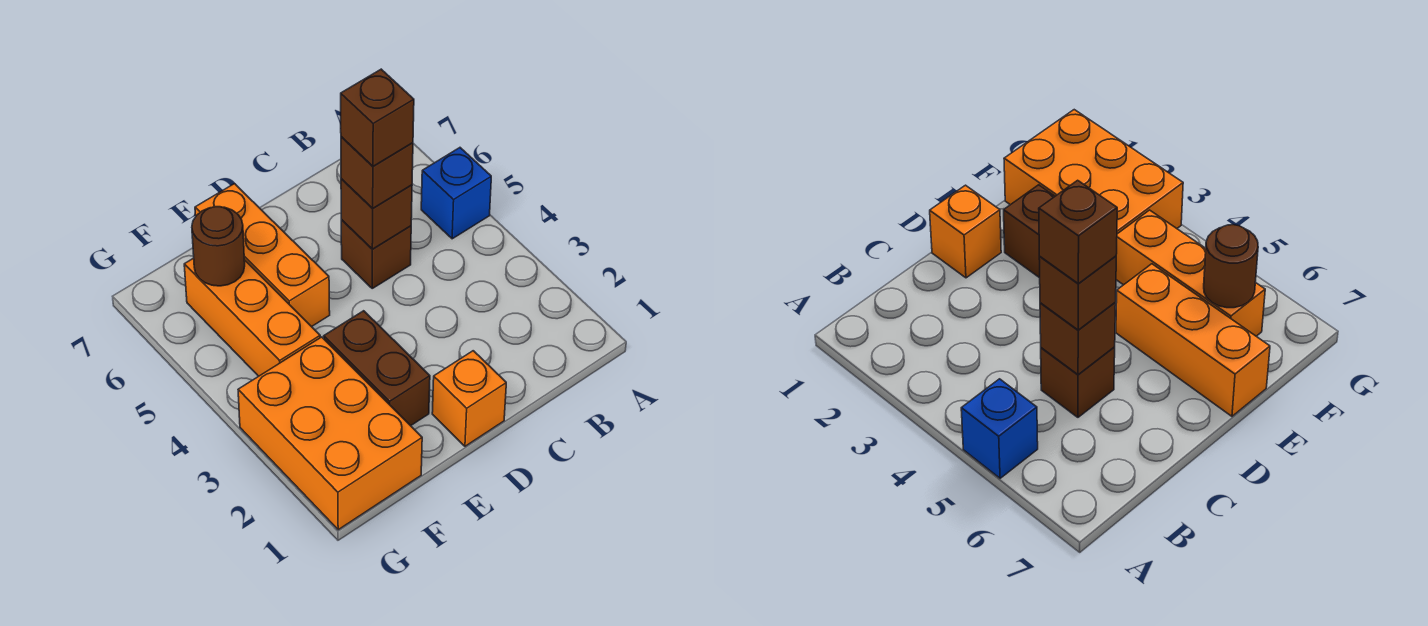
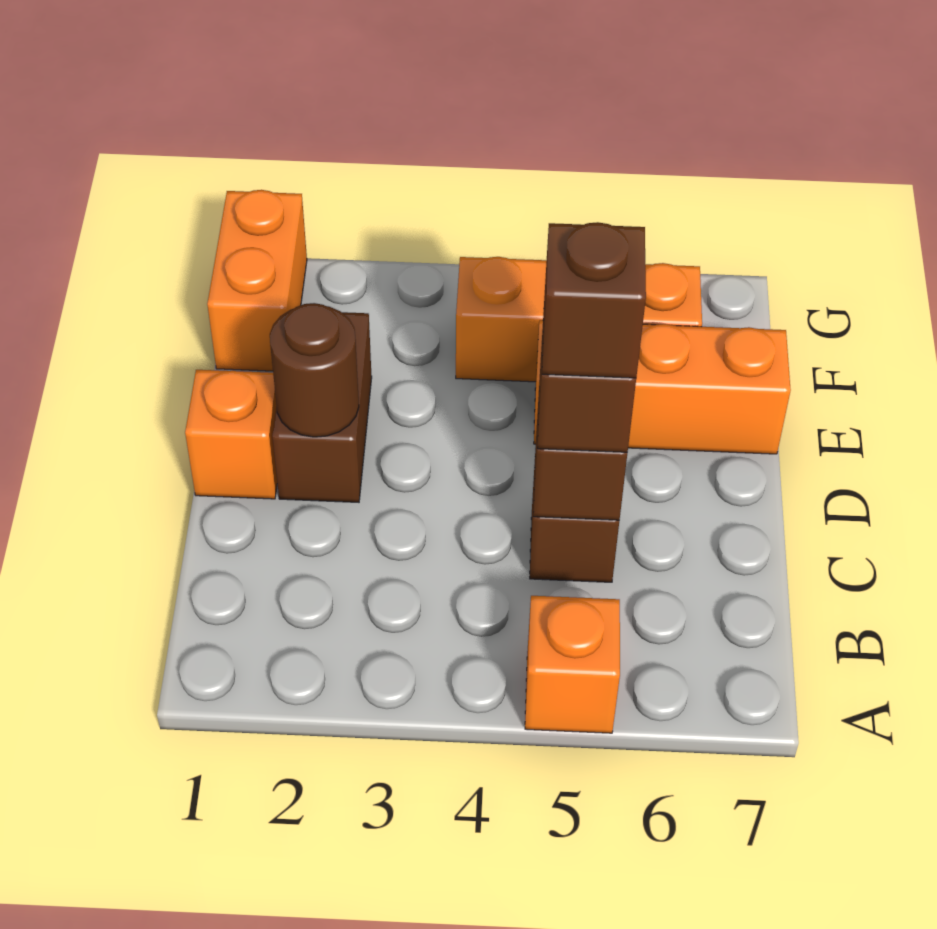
blue 1x1 brick [421,148,491,239] -> orange 1x1 brick [525,596,620,733]
brown 1x2 brick [324,311,430,426] -> brown 1x2 brick turned to [272,312,372,502]
orange 2x3 brick [238,337,422,530] -> orange 1x2 brick [207,190,307,371]
brown 1x1 round brick [192,207,245,286] -> brown 1x1 round brick moved to [270,303,359,437]

